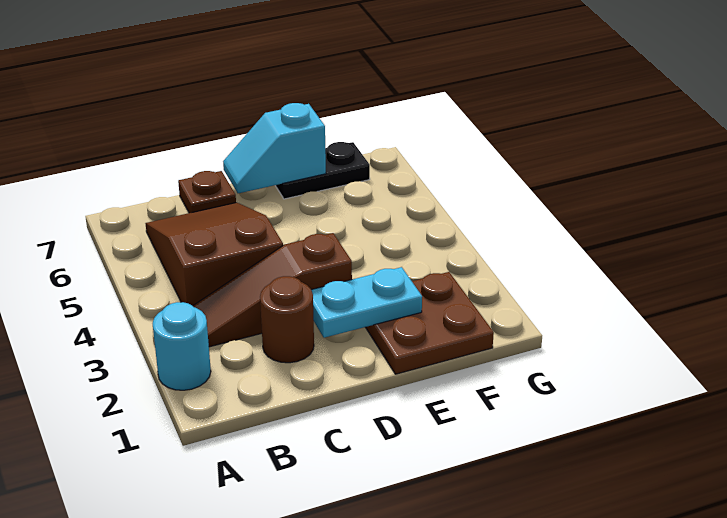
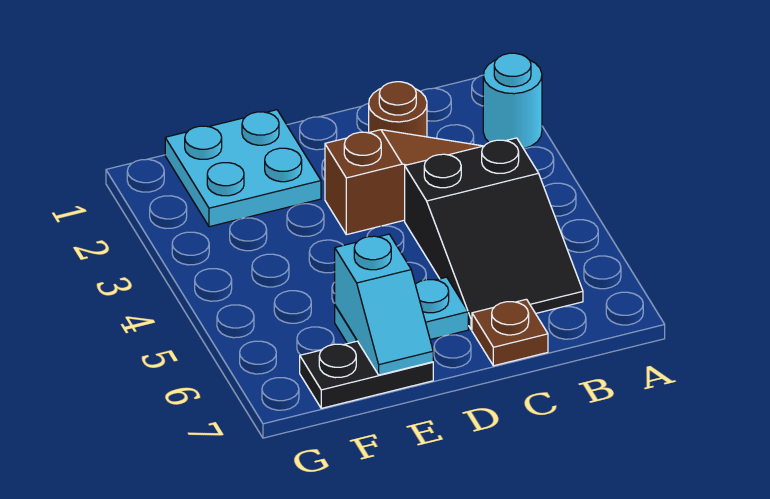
brown 2x3 slope [145,202,283,306] -> black 2x3 slope [405,138,583,329]
cyan 1x2 plate [312,267,422,338] -> cyan 1x2 plate moved to [335,277,468,344]
cyan 1x2 slope [223,103,326,193] -> cyan 1x2 slope turned to [335,234,433,375]
brown 2x2 plate [366,272,494,374] -> cyan 2x2 plate [165,110,321,227]

